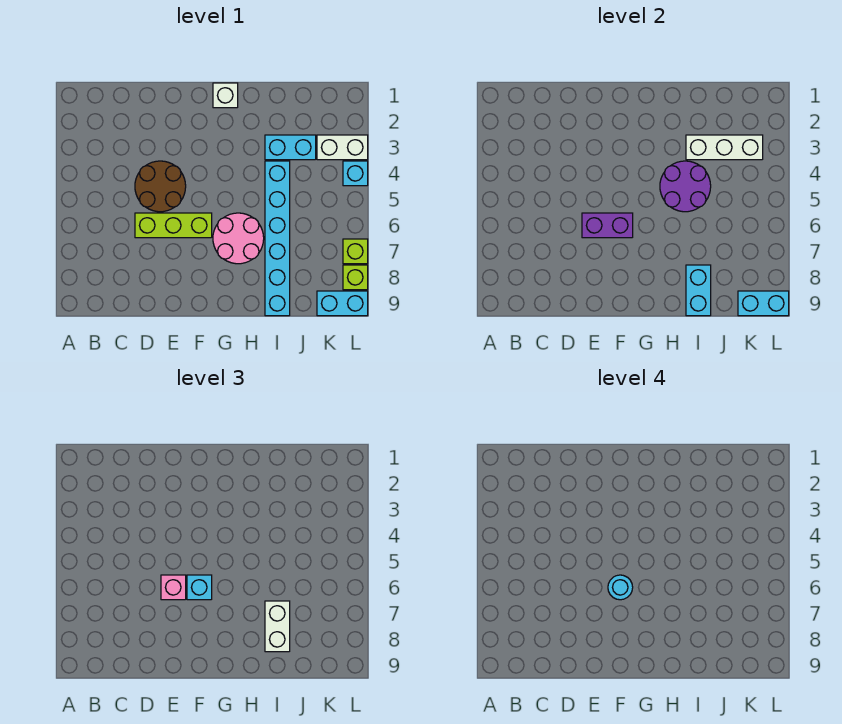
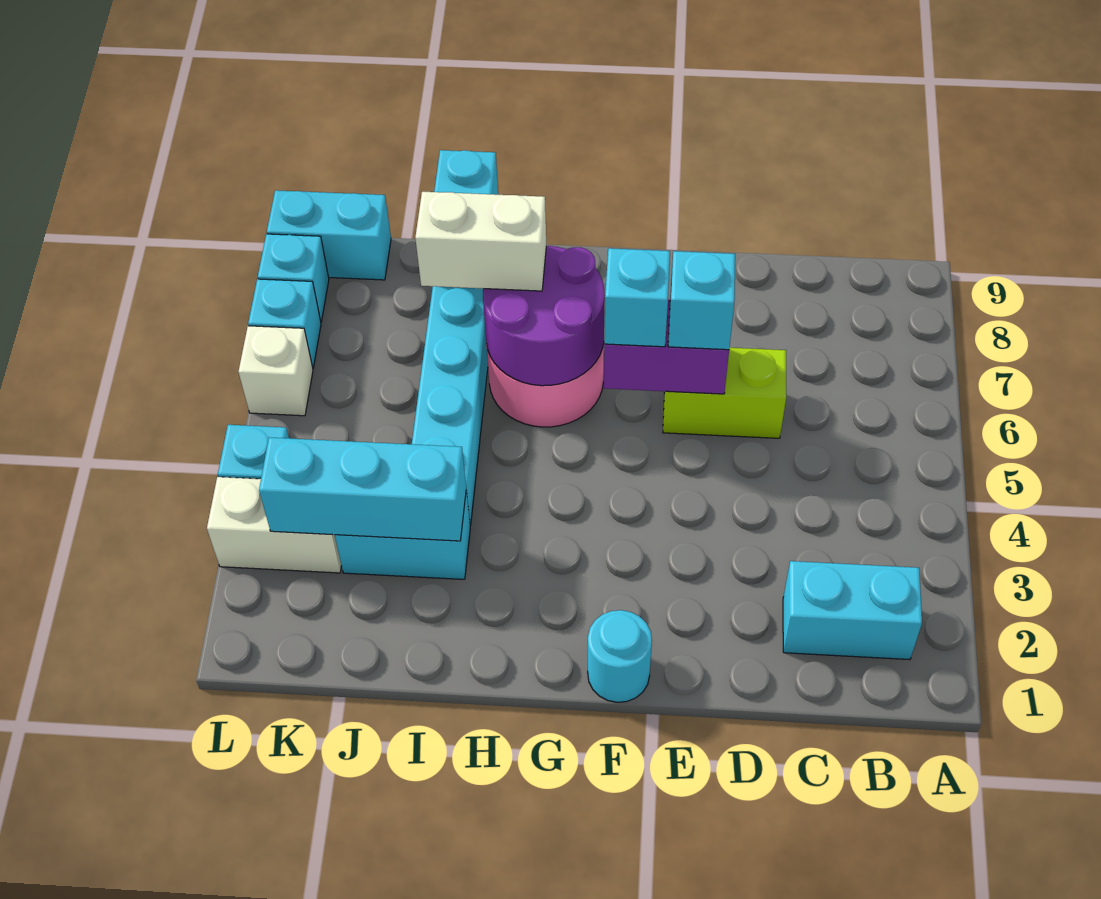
brown 2x2 round brick [135,161,186,212] -> none
lime 1x3 brick [135,213,212,238] -> lime 1x2 brick [663,348,786,438]
pink 1x1 brick [161,575,186,600] -> cyan 1x1 brick [668,251,735,350]
cyan 1x1 round brick [608,575,633,600] -> cyan 1x1 round brick moved to [588,610,652,702]
white 1x1 brick [213,83,238,108] -> white 1x1 brick moved to [238,326,313,416]
purple 2x2 round brick [660,161,711,212] -> purple 2x2 round brick moved to [483,246,605,386]
white 1x3 brick [686,135,763,160] -> cyan 1x3 brick [259,437,466,541]
white 1x2 brick [265,601,290,652] -> white 1x2 brick turned to [415,192,546,291]
cyan 1x2 brick [738,291,789,316] -> cyan 1x2 brick moved to [783,561,922,660]
lime 1x1 brick [343,239,368,264] -> cyan 1x1 brick [248,279,321,368]
lime 1x1 brick [343,265,368,290] -> cyan 1x1 brick [258,234,329,322]

